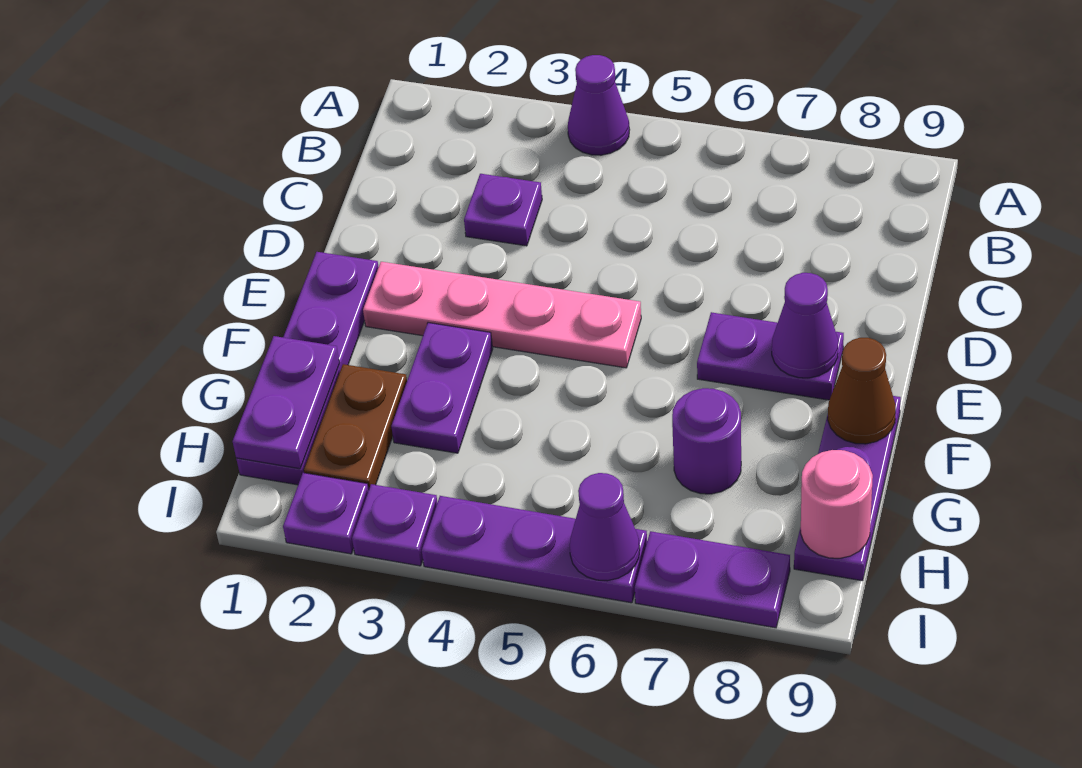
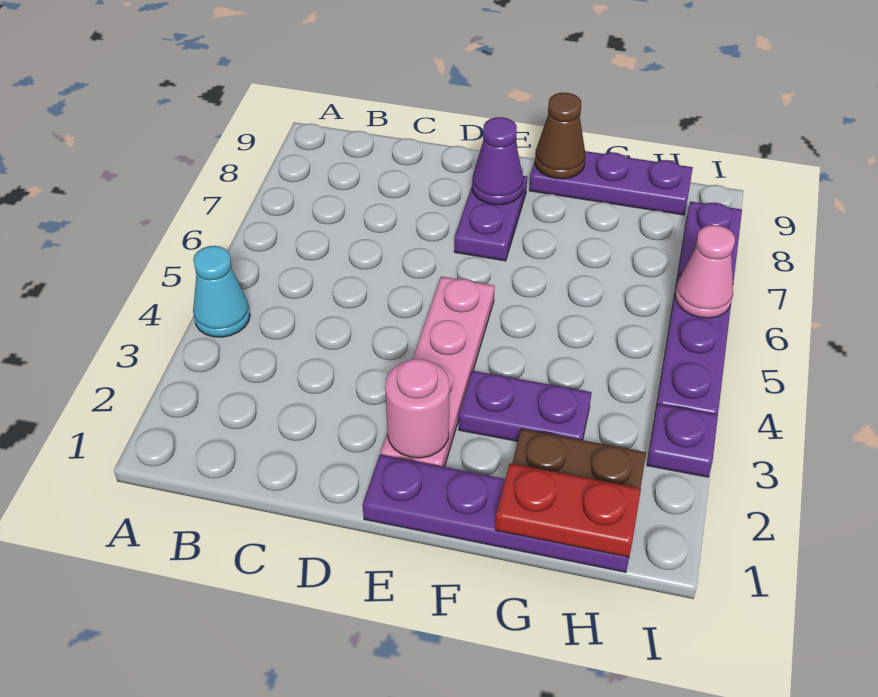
purple 1x1 cone [568,55,630,155] -> cyan 1x1 cone [193,246,250,337]
purple 1x1 plate [464,174,542,246] -> none
purple 1x2 plate [233,336,340,469] -> red 1x2 plate [495,463,641,557]
purple 1x1 round brick [672,388,741,494] -> none
pink 1x1 round brick [801,450,873,558] -> pink 1x1 round brick moved to [385,359,449,458]
purple 1x1 plate [283,473,369,554] -> none
purple 1x1 cone [570,473,640,581] -> pink 1x1 cone [675,225,735,318]

